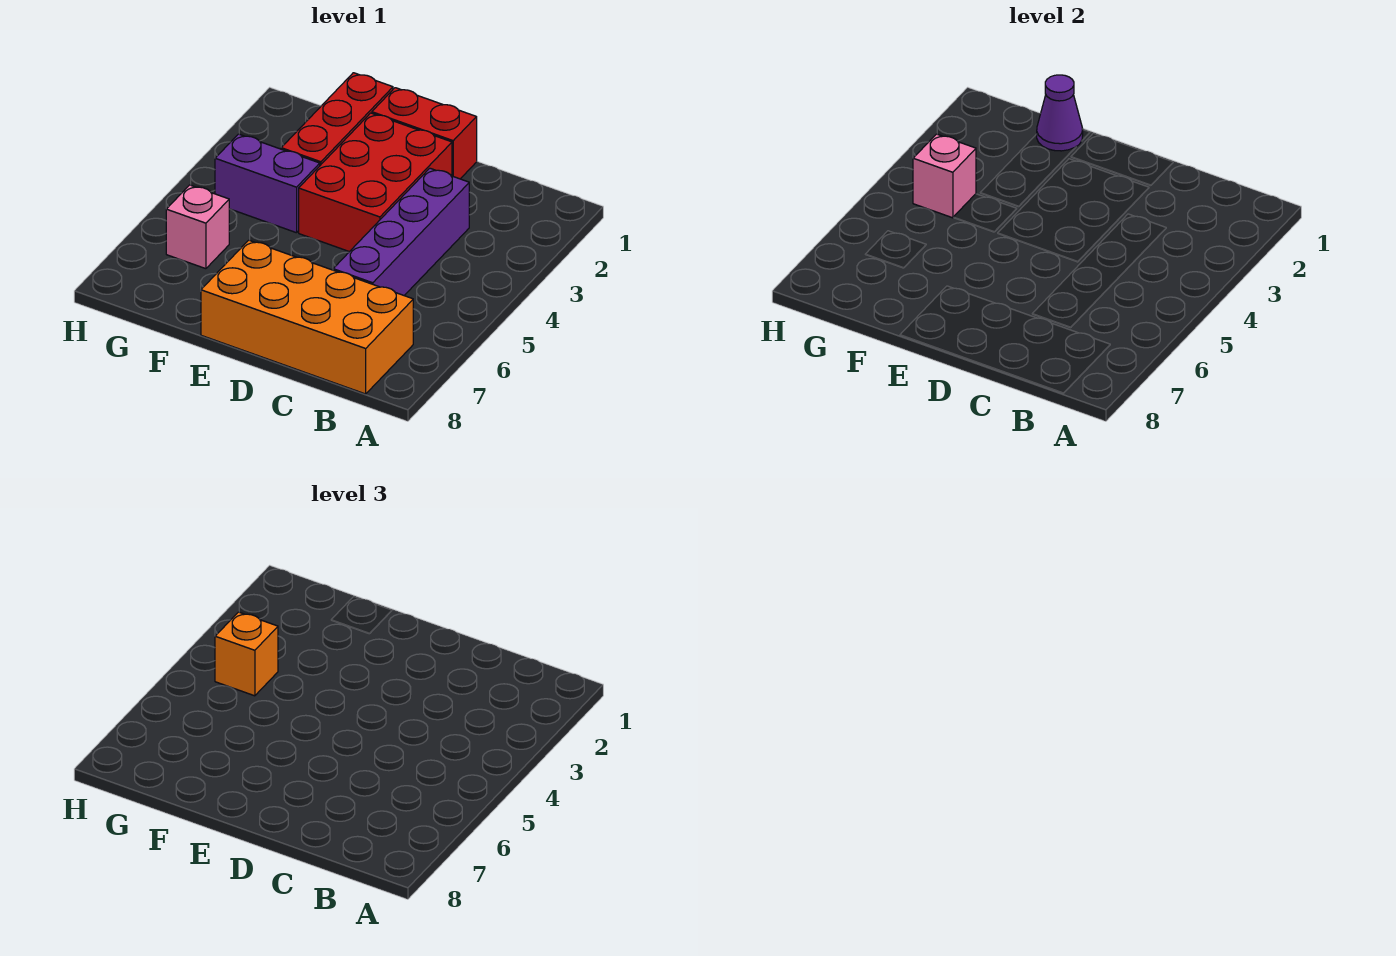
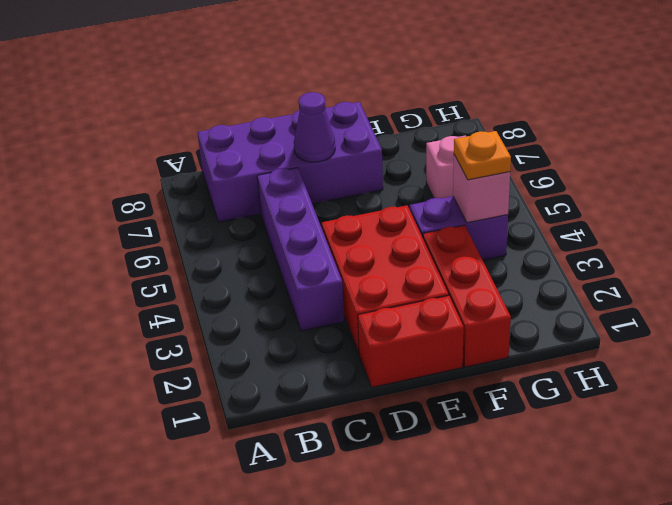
orange 2x4 brick [201,240,413,394] -> purple 2x4 brick [198,102,383,222]
purple 1x1 cone [1037,75,1083,151] -> purple 1x1 cone moved to [294,92,335,162]
orange 1x1 brick [215,612,278,696] -> orange 1x1 plate [454,131,511,180]

